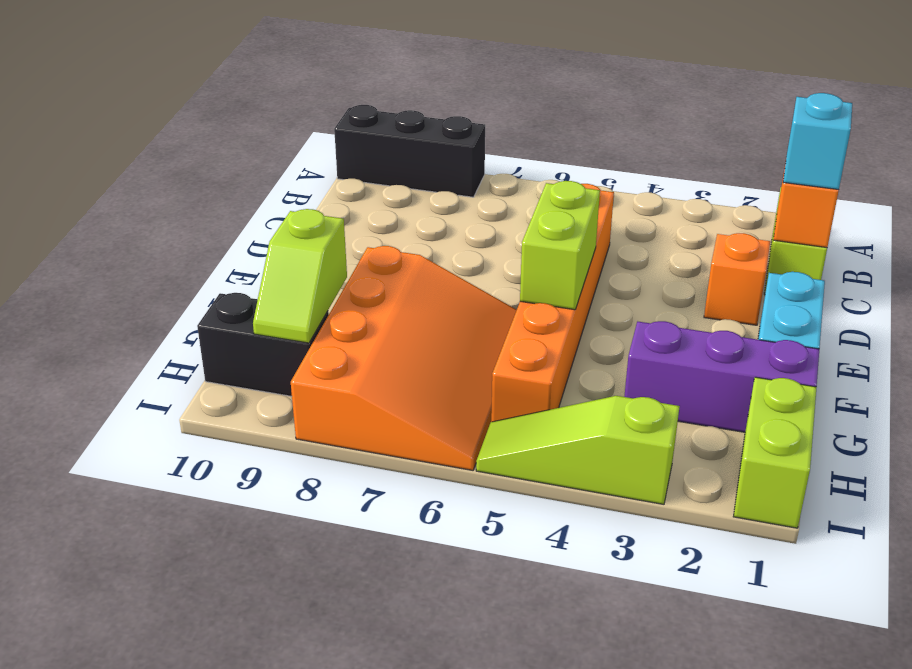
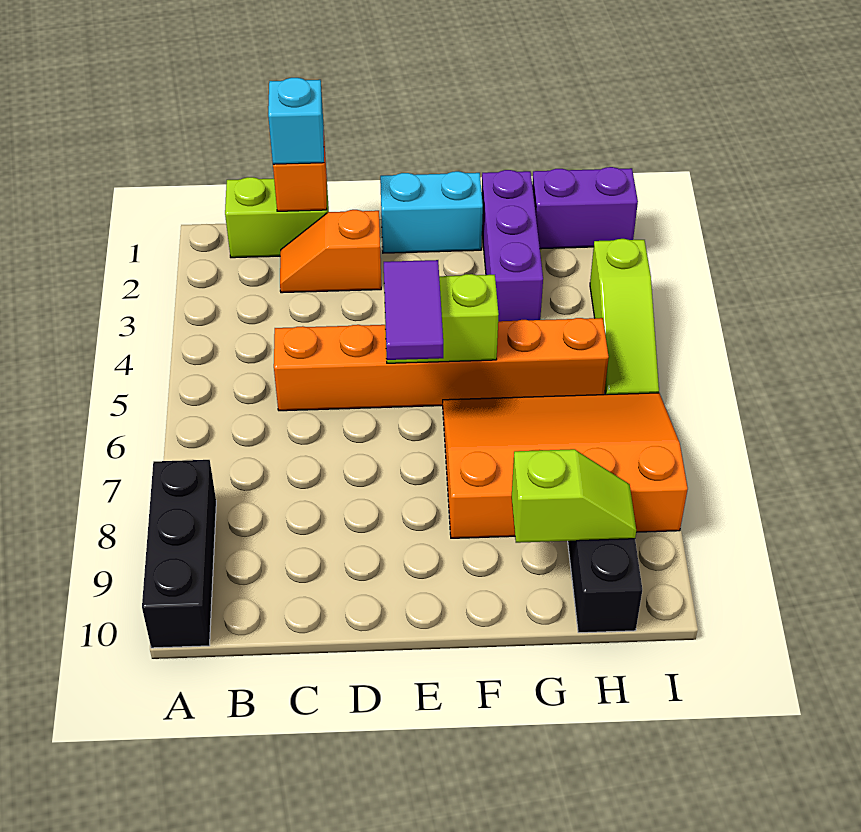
none -> purple 1x2 tile [384,260,443,360]
lime 1x2 brick [733,377,817,528] -> purple 1x2 brick [532,167,638,249]

